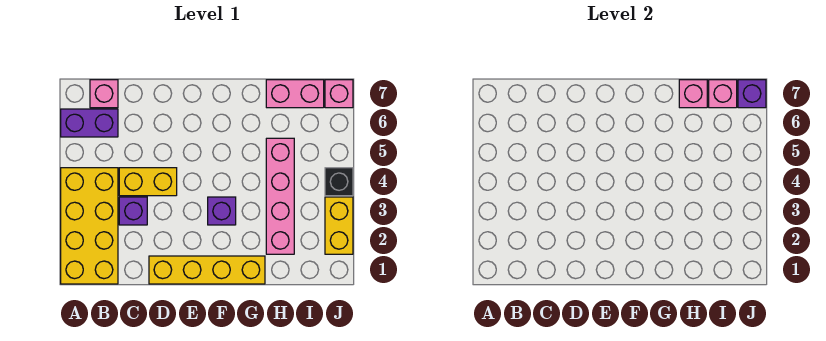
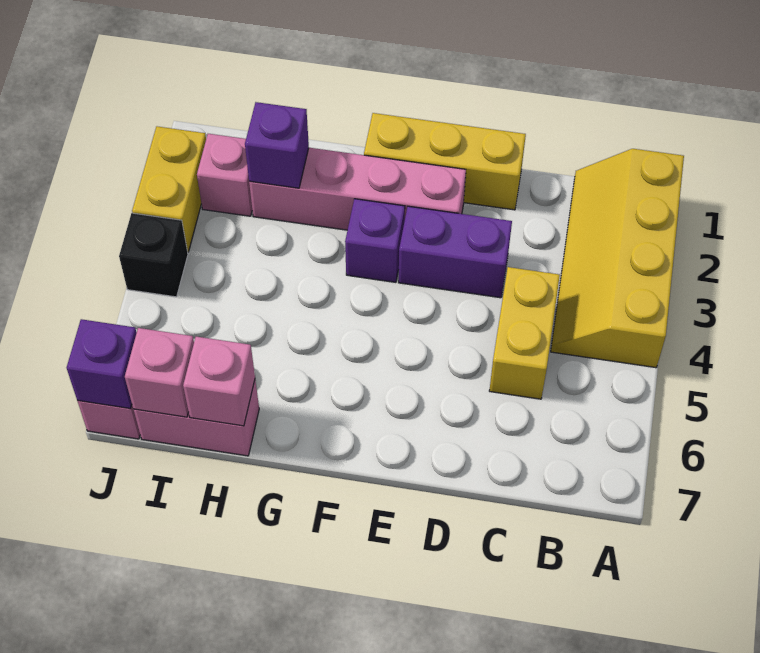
yellow 2x4 brick [61,168,118,284] -> yellow 2x4 slope [551,149,684,368]
purple 1x2 brick [61,109,118,137] -> purple 1x2 brick moved to [399,206,512,298]
pink 1x1 brick [90,80,118,108] -> pink 1x1 brick moved to [197,134,252,216]
purple 1x1 brick [119,197,147,225] -> purple 1x1 brick moved to [245,102,309,188]
yellow 1x2 brick [119,168,177,196] -> yellow 1x2 brick turned to [489,267,560,399]
yellow 1x4 brick [149,256,265,284] -> yellow 1x3 brick [364,113,526,210]
pink 1x4 brick [266,138,294,254] -> pink 1x4 brick turned to [249,148,466,230]

